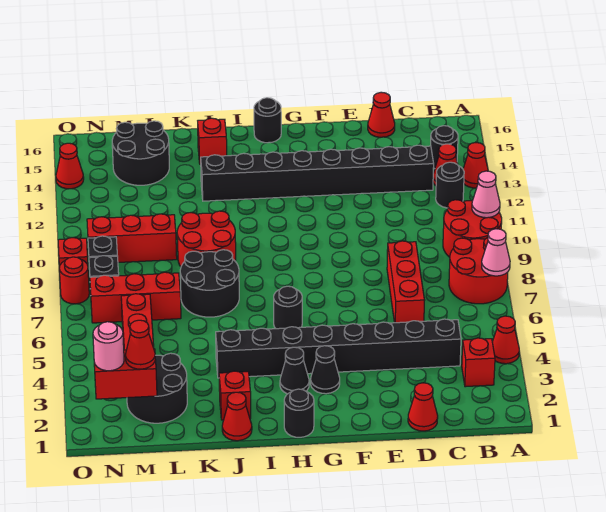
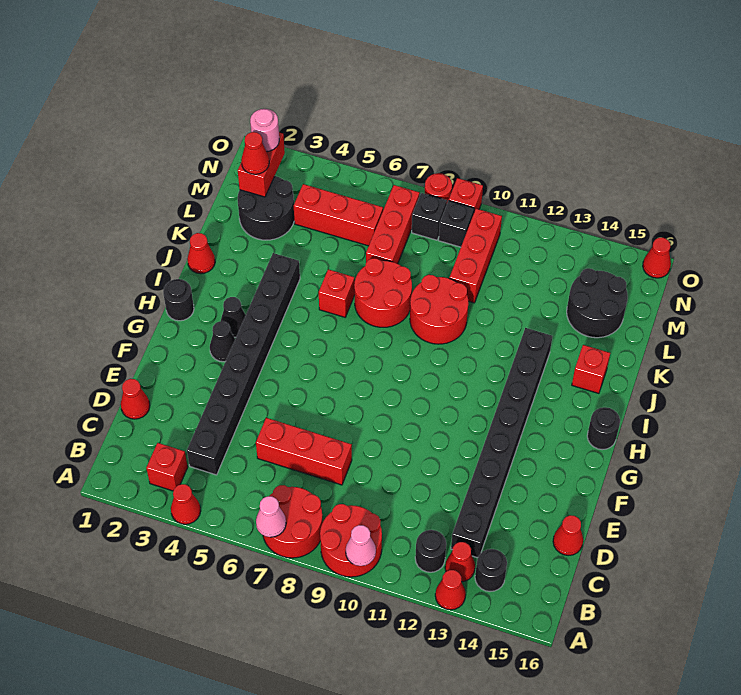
black 1x1 round brick [274,286,302,329] -> none
red 1x1 brick [219,371,251,420] -> red 1x1 brick moved to [319,269,355,317]
black 2x2 round brick [180,250,239,317] -> red 2x2 round brick [354,258,412,327]
red 1x1 cone [56,143,84,189] -> red 1x1 cone moved to [643,238,671,278]

